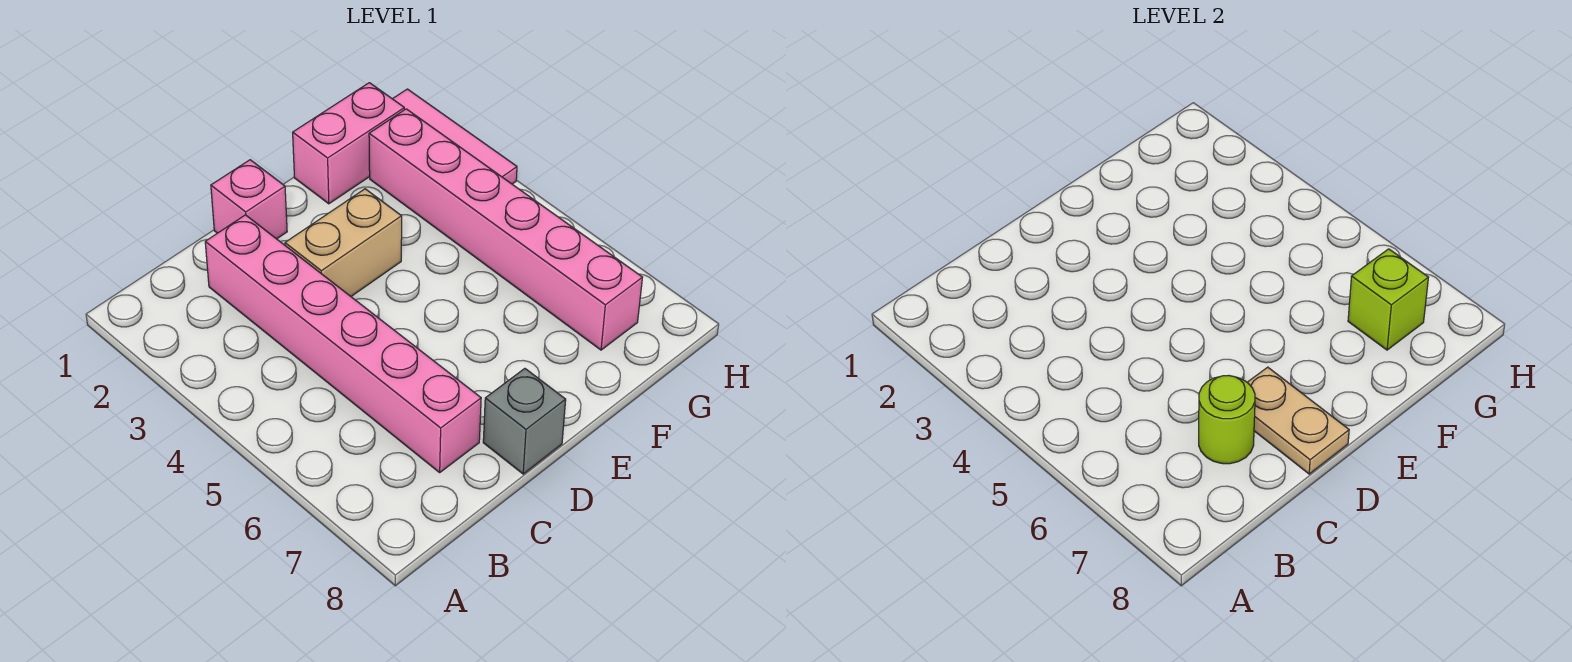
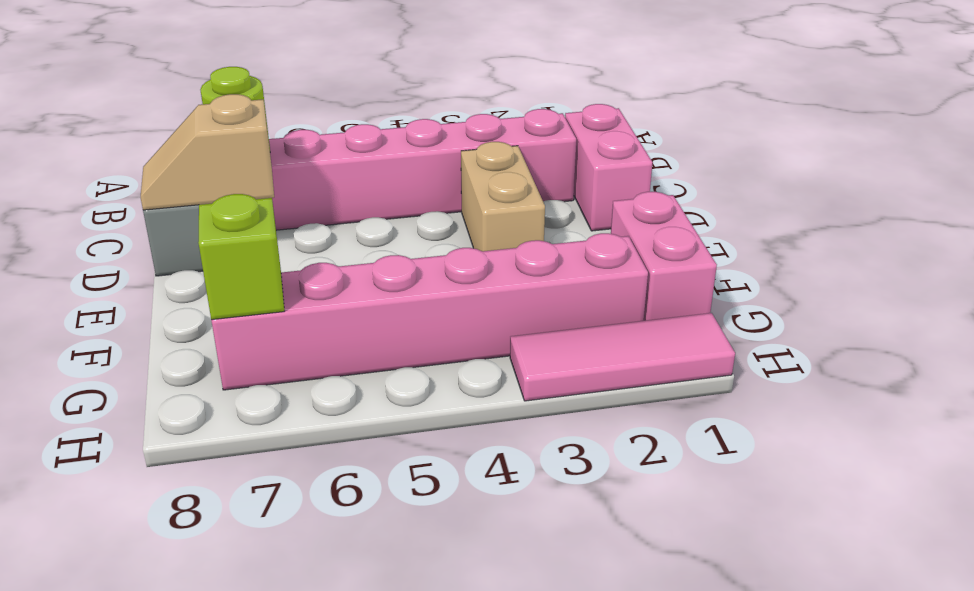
pink 1x1 brick [211,160,287,239] -> pink 1x2 brick [565,104,653,231]
tan 1x2 plate [1247,367,1349,474] -> tan 1x2 slope [140,94,274,210]

